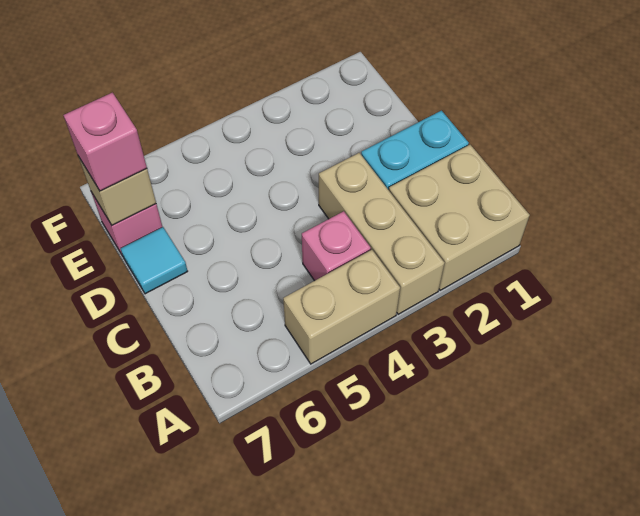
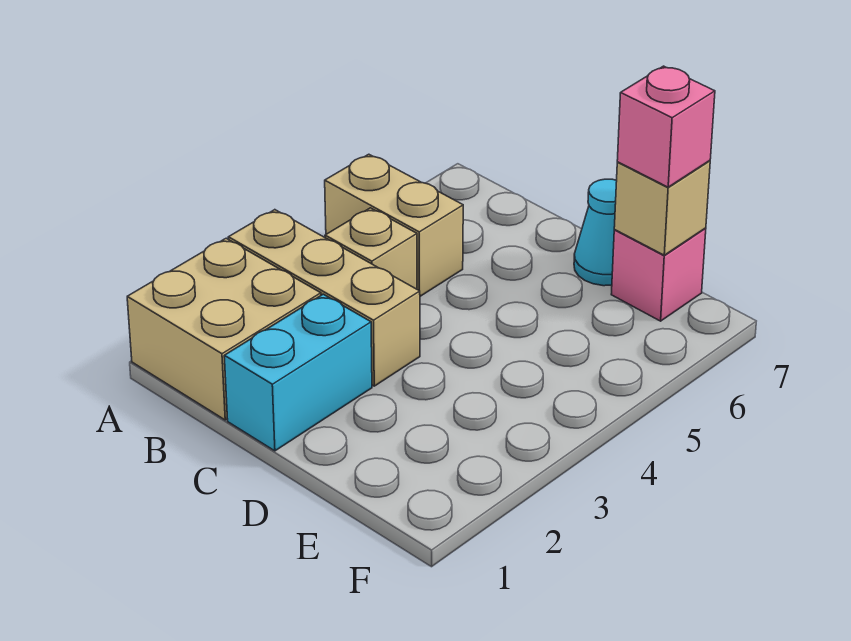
tan 1x2 brick [283,250,400,364] -> tan 1x2 brick turned to [325,154,463,296]
pink 1x1 brick [302,211,371,281] -> tan 1x1 brick [325,208,417,289]
cyan 1x1 tile [121,227,188,294] -> cyan 1x1 cone [574,179,617,286]

